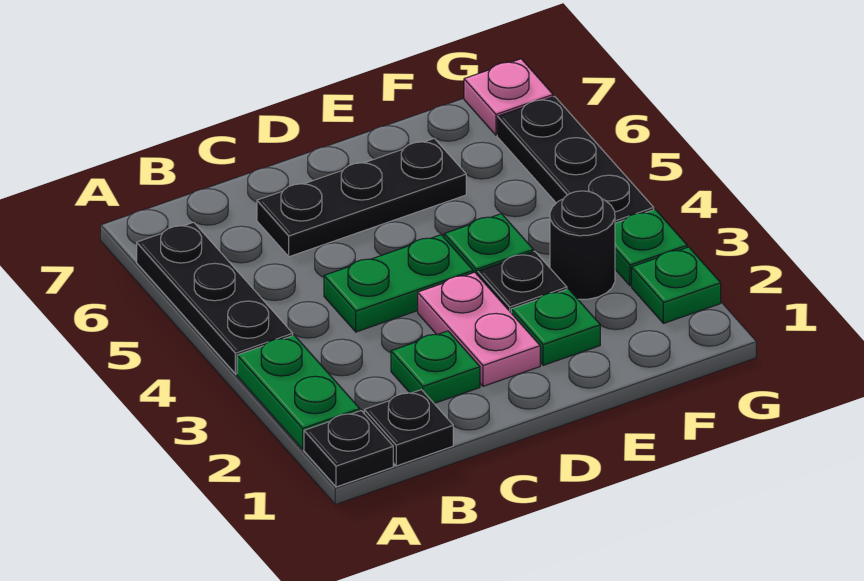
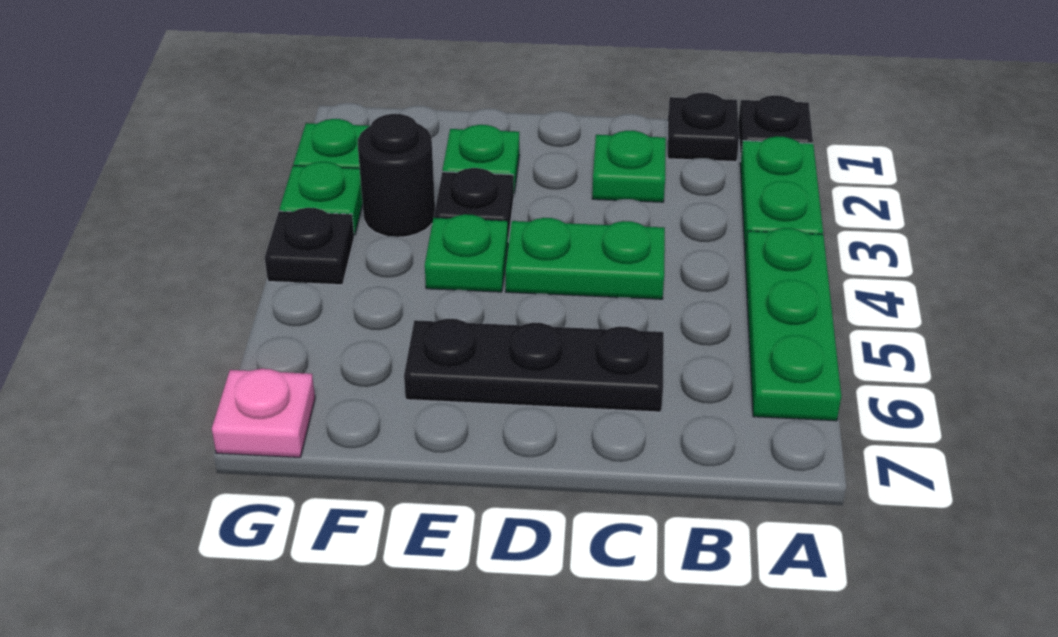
black 1x3 plate [137,222,293,374] -> green 1x3 plate [745,228,841,421]
pink 1x2 plate [418,272,540,386] -> none
black 1x3 plate [497,96,654,223] -> black 1x1 plate [264,208,354,285]

